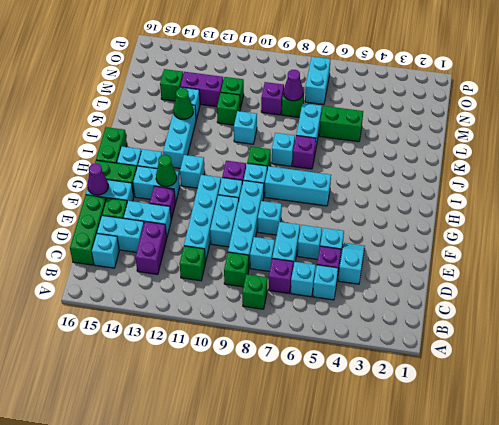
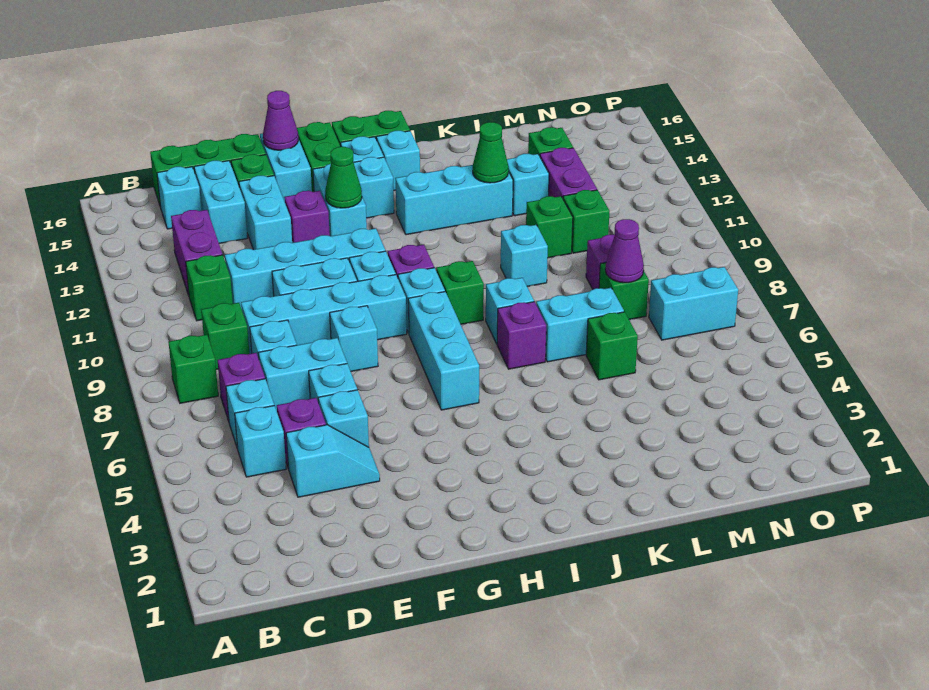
purple 1x2 brick [135,222,167,274] -> purple 1x2 brick turned to [171,210,222,295]
cyan 1x1 brick [180,155,205,188] -> cyan 1x1 brick moved to [376,131,420,191]
green 1x2 brick [319,106,363,142] -> green 1x1 brick [586,312,638,380]

